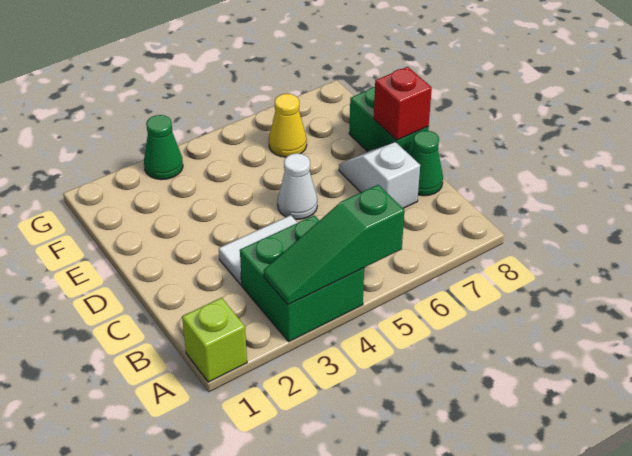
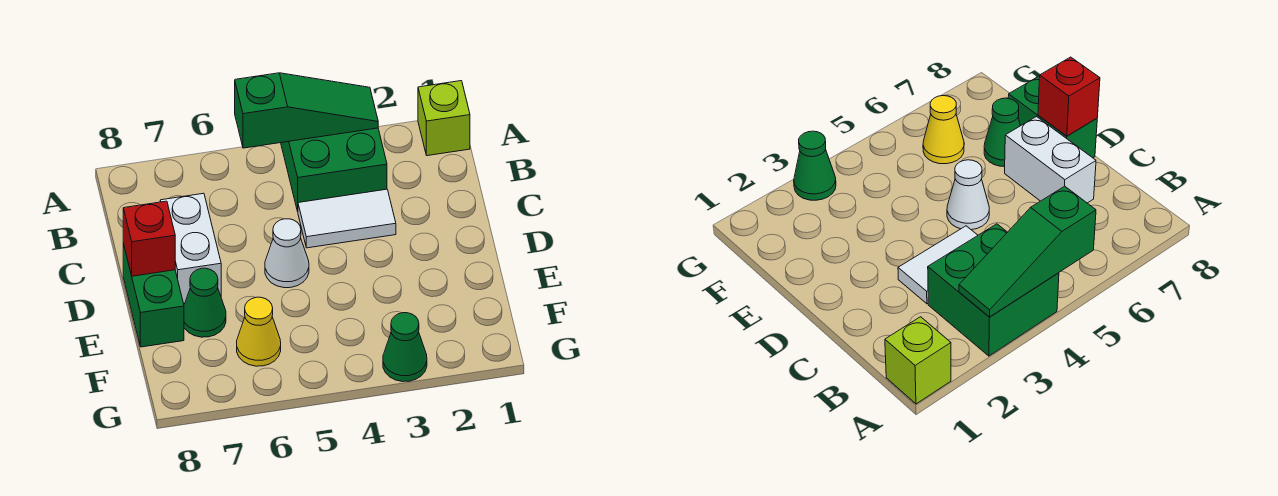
white 1x2 slope [339,142,420,208] -> white 1x2 brick [160,193,221,304]
green 1x1 cone [411,131,443,196] -> green 1x1 cone moved to [184,268,226,337]

